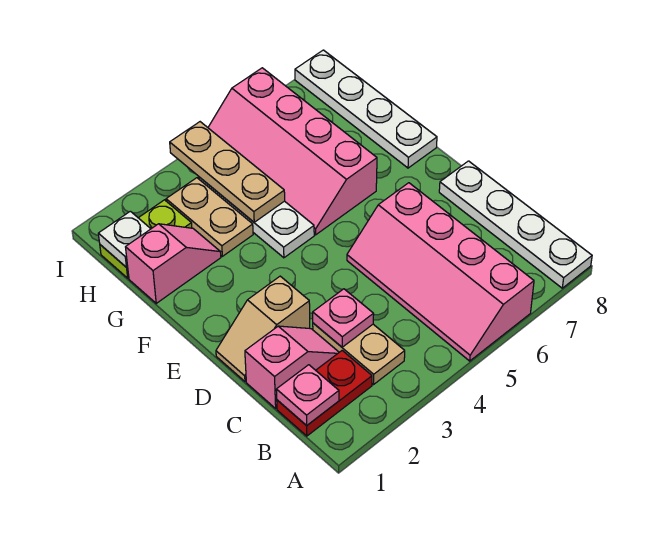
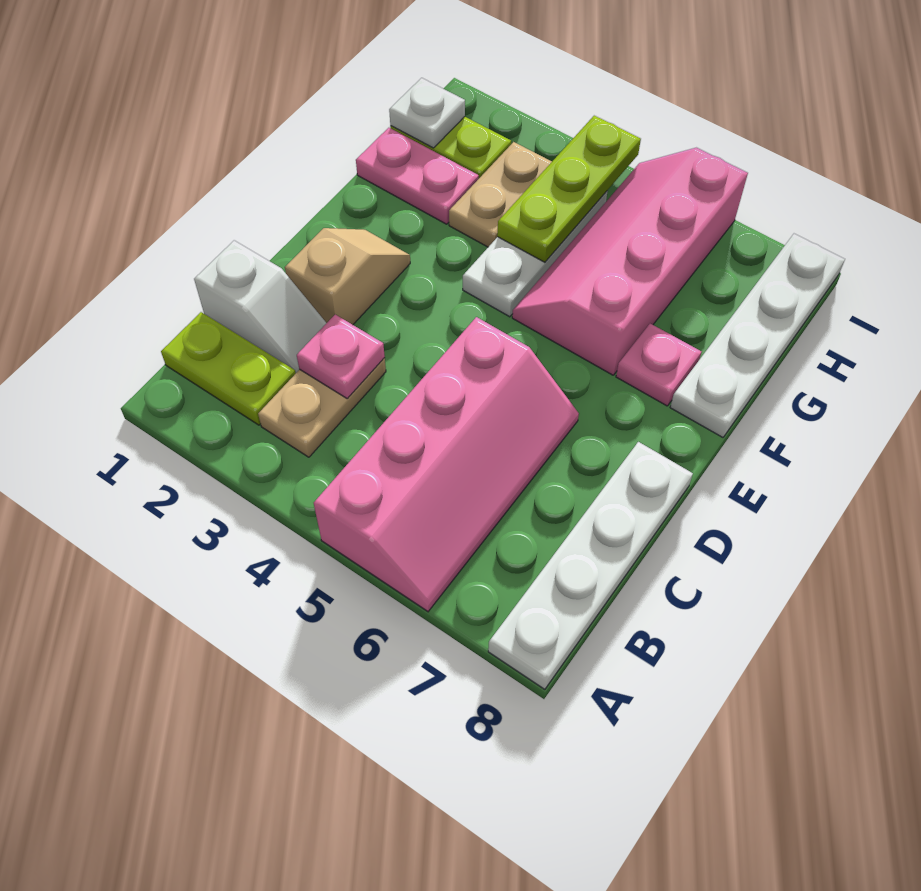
pink 2x4 slope [347,183,534,361] -> pink 2x4 slope turned to [314,317,579,612]
red 1x2 plate [277,351,372,436] -> lime 1x2 plate [161,312,296,425]
pink 1x1 plate [276,365,339,426] -> pink 1x1 plate moved to [616,324,702,406]
pink 1x2 slope [245,326,339,408] -> white 1x2 slope [194,240,326,373]
tan 1x2 slope [216,276,310,381] -> tan 1x2 slope turned to [285,228,410,325]
pink 1x2 slope [126,224,221,303] -> pink 1x2 plate [356,128,479,224]
tan 1x3 plate [170,122,285,222] -> lime 1x3 plate [497,116,641,262]

